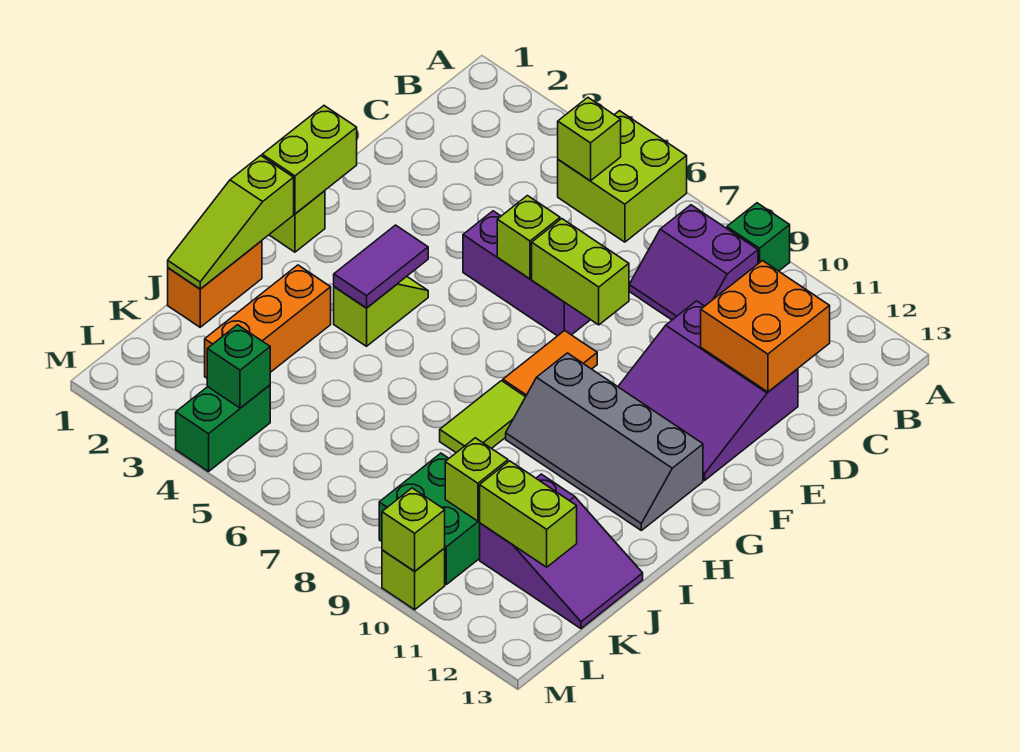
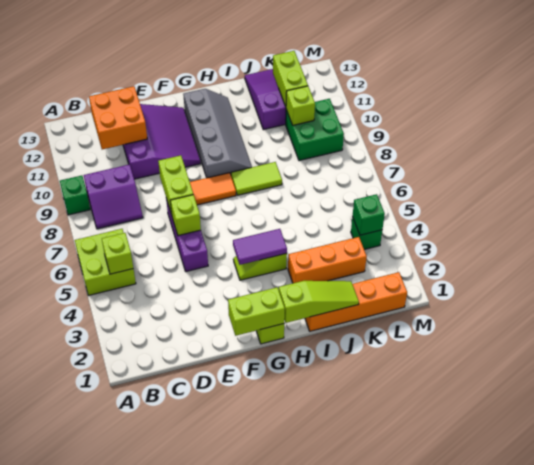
purple 2x2 slope [629,205,758,320] -> purple 2x2 slope turned to [84,164,143,229]
orange 1x2 brick [168,241,262,327] -> orange 1x4 brick [305,272,407,331]
green 1x2 brick [176,385,270,472] -> green 1x1 brick [351,217,382,250]
lime 1x1 brick [382,548,445,610] -> none
lime 1x1 brick [382,488,445,571] -> none

